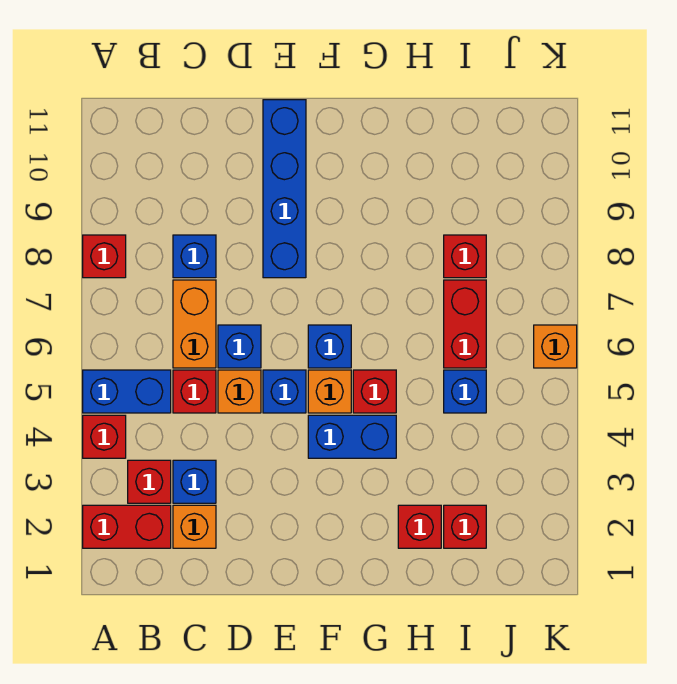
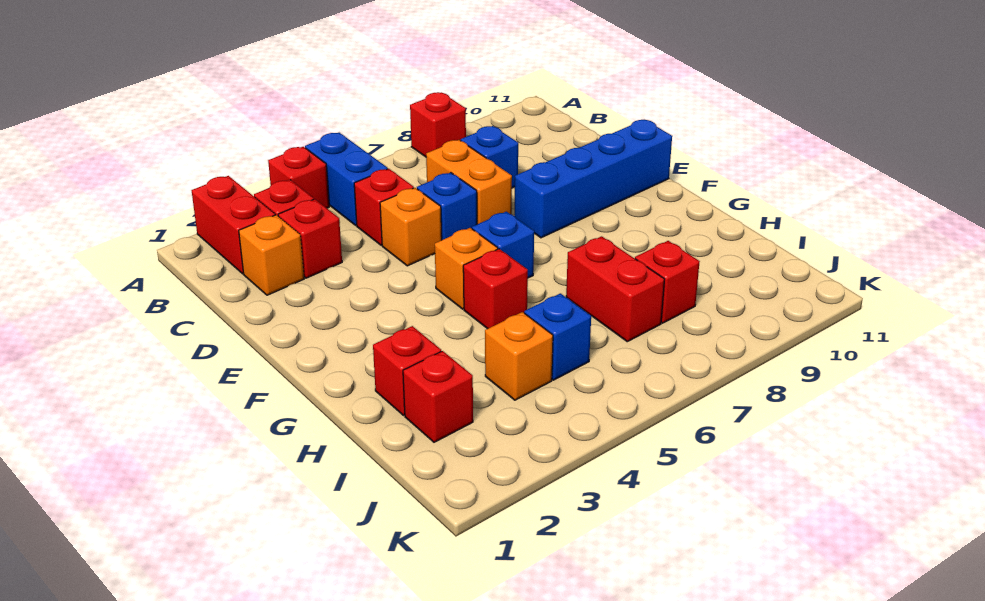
blue 1x1 brick [173,460,216,503] -> red 1x1 brick [278,199,342,278]
orange 1x2 brick [173,280,216,368] -> orange 1x2 brick turned to [426,140,512,224]
blue 1x1 brick [263,370,306,413] -> none
blue 1x2 brick [308,415,396,458] -> none
red 1x2 brick [444,280,486,368] -> red 1x2 brick turned to [566,236,664,342]
orange 1x1 brick [534,325,577,368] -> orange 1x1 brick moved to [485,312,553,400]

